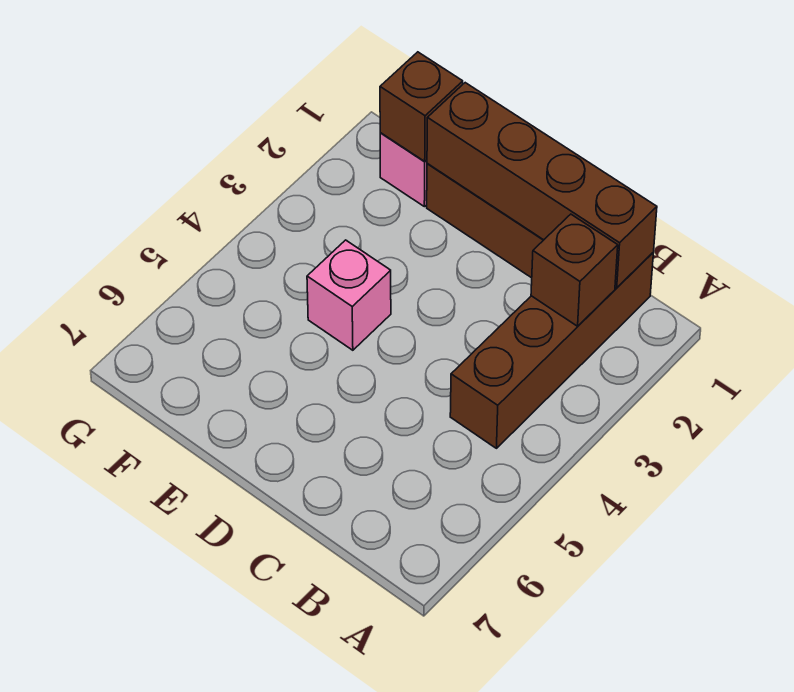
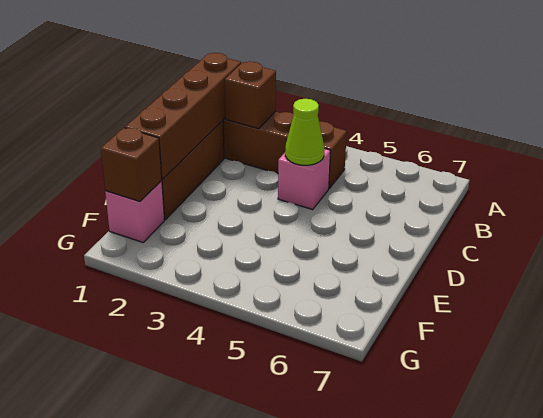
none -> lime 1x1 cone [285,99,324,165]
pink 1x1 brick [307,240,391,350] -> pink 1x1 brick moved to [278,149,330,209]

